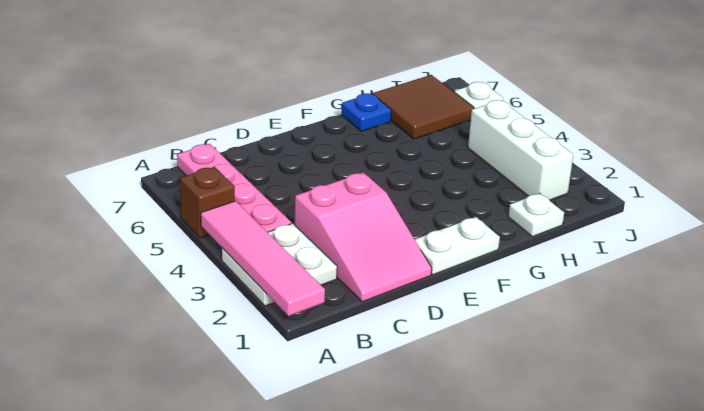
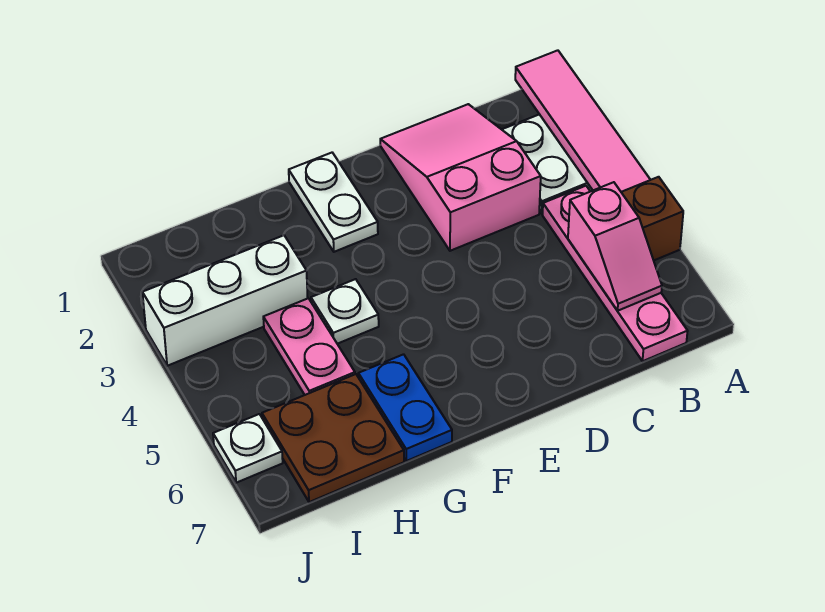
none -> pink 1x2 slope [568,182,662,311]
white 1x2 plate [415,217,500,275] -> white 1x2 plate turned to [289,153,378,252]
blue 1x1 plate [341,93,391,131] -> blue 1x2 plate [358,354,452,461]
white 1x1 plate [508,193,564,237] -> white 1x1 plate moved to [311,279,379,344]
none -> pink 1x2 plate [263,298,355,395]
brown 2x2 tile [373,75,474,139] -> brown 2x2 plate [262,374,404,502]
white 1x3 brick [468,100,573,200] -> white 1x3 brick turned to [142,235,308,366]

